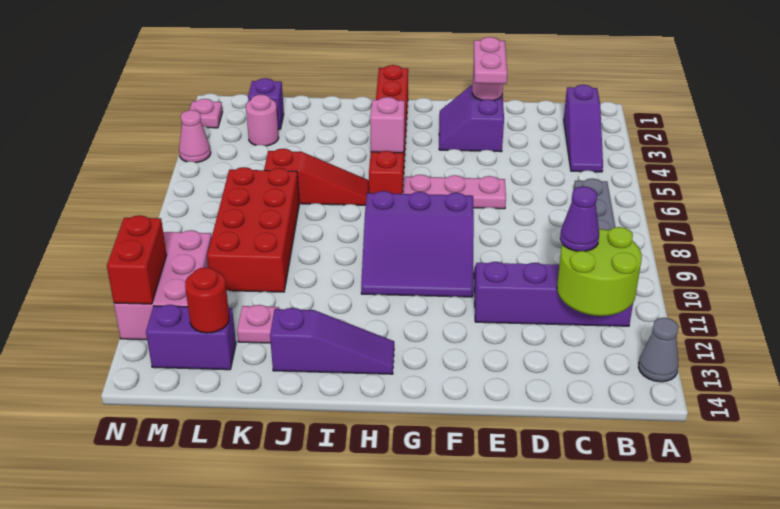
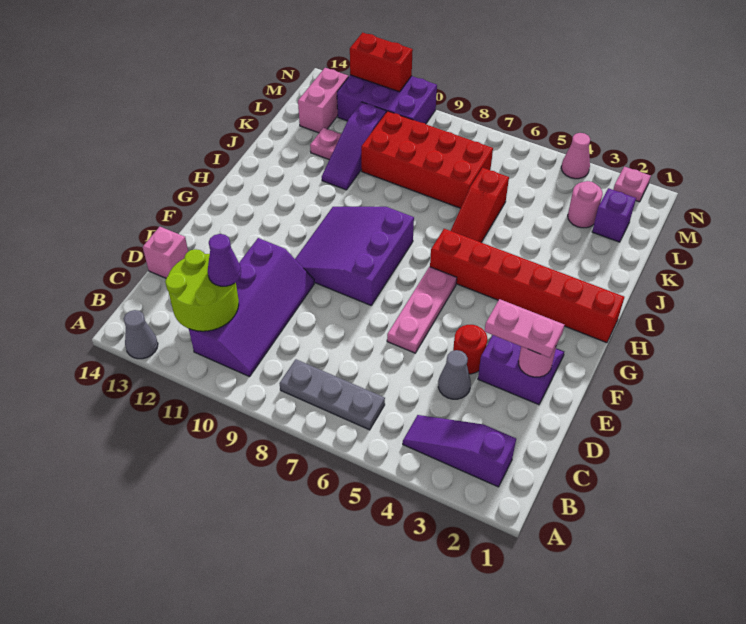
none -> grey 1x1 cone [438,350,471,399]
pink 1x1 brick [370,97,405,153] -> pink 1x1 brick moved to [143,227,188,278]
purple 1x3 slope [270,308,394,374] -> purple 1x3 slope moved to [322,102,386,190]
purple 1x2 brick [146,304,236,370] -> pink 1x2 brick [298,68,348,133]
red 1x1 round brick [185,267,229,333] -> red 1x1 round brick moved to [453,325,487,374]
pink 2x3 brick [114,230,212,340] -> purple 2x3 brick [337,75,437,124]

